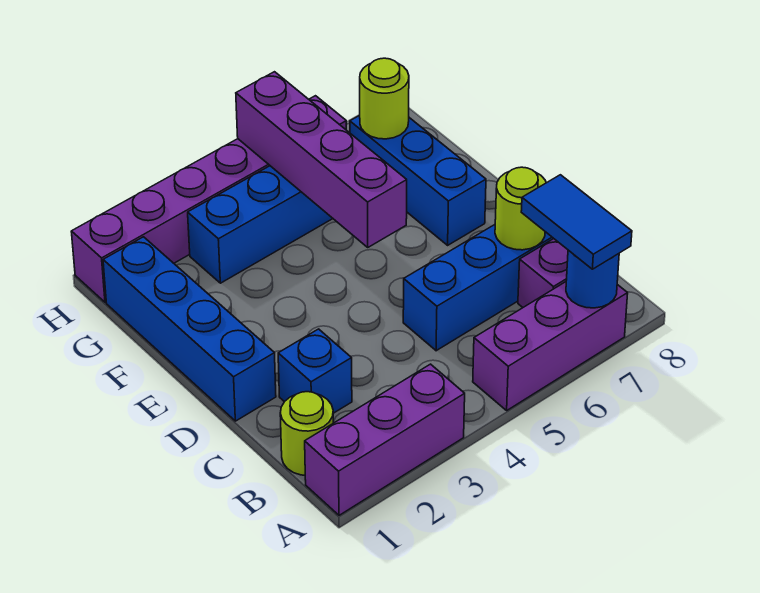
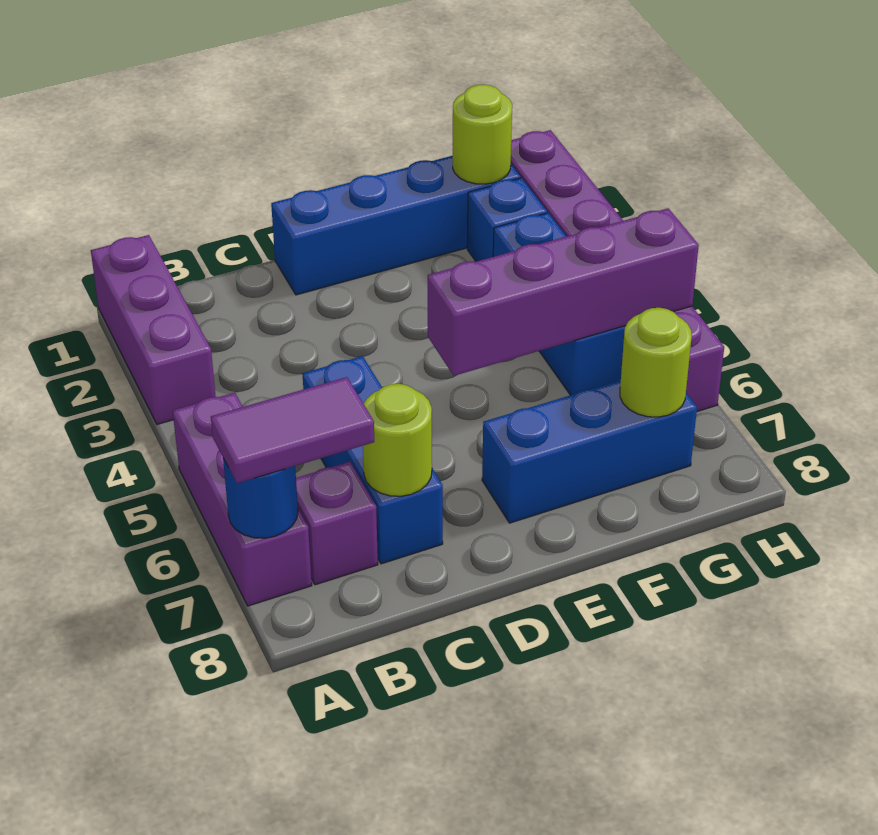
blue 1x2 tile [521,175,632,269] -> purple 1x2 tile [211,377,374,483]
lime 1x1 round brick [280,392,333,475] -> lime 1x1 round brick moved to [453,85,512,184]
blue 1x1 brick [278,329,352,413] -> blue 1x1 brick moved to [467,178,547,261]

